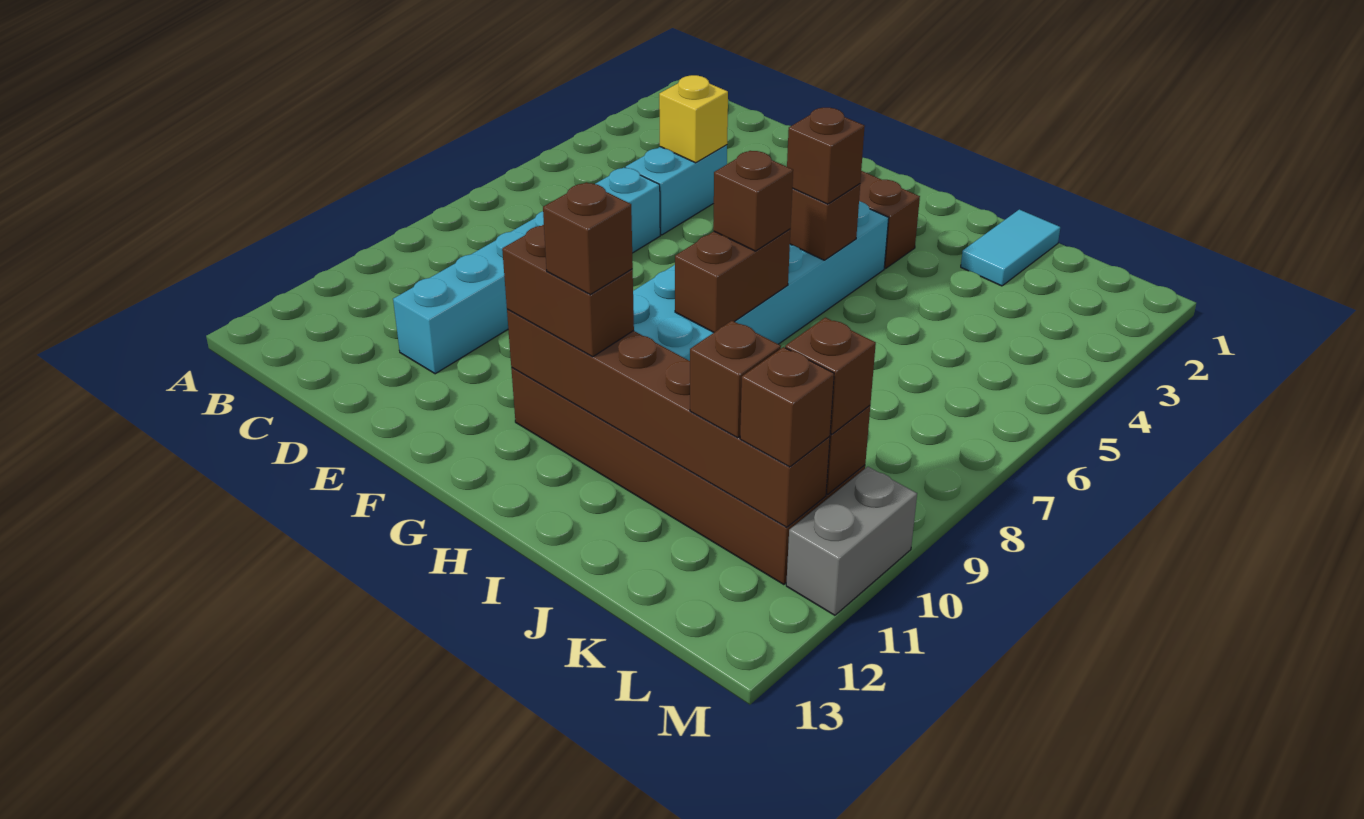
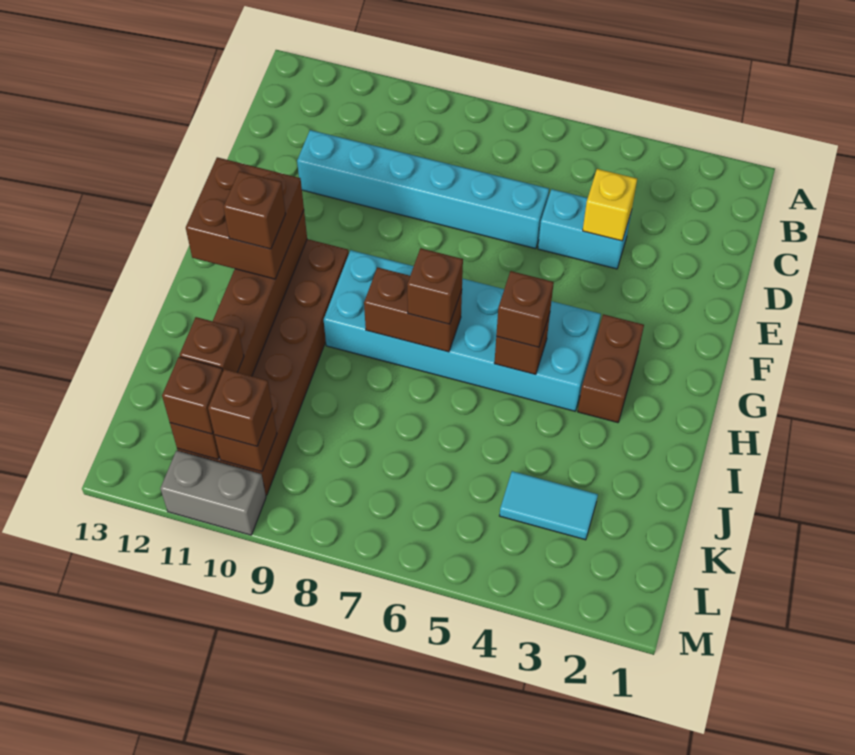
brown 1x2 brick [502,225,634,357] -> brown 2x2 brick [186,157,304,279]
cyan 1x2 tile [961,209,1060,286] -> cyan 1x2 tile moved to [500,471,598,540]

